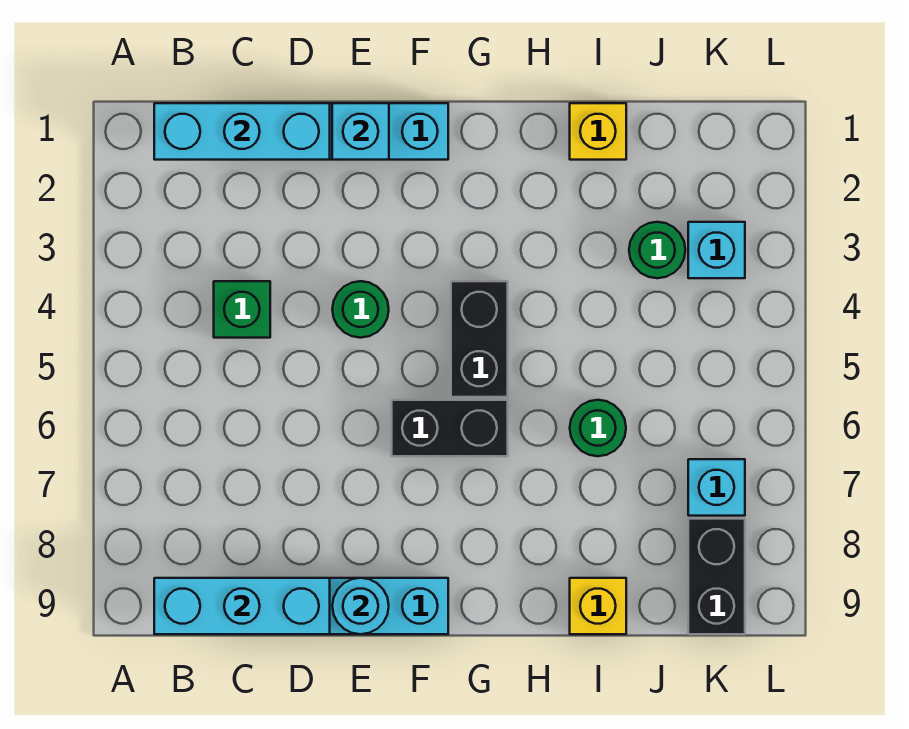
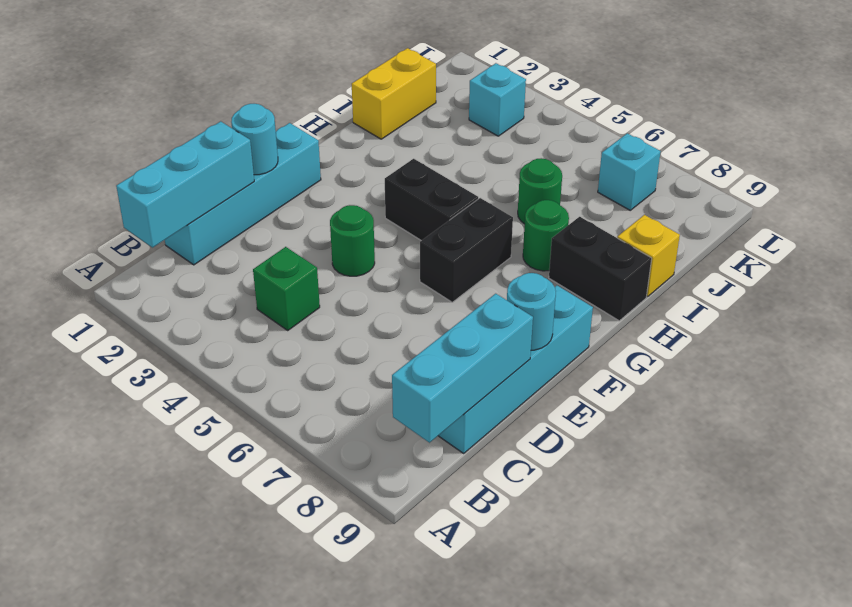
cyan 1x1 brick [332,103,389,160] -> cyan 1x1 round brick [231,104,278,175]
yellow 1x1 brick [570,103,626,160] -> yellow 1x2 brick [352,48,436,139]
green 1x1 round brick [629,222,685,278] -> green 1x1 round brick moved to [523,200,569,271]
black 1x2 brick [688,519,745,634] -> black 1x2 brick moved to [549,217,652,321]

